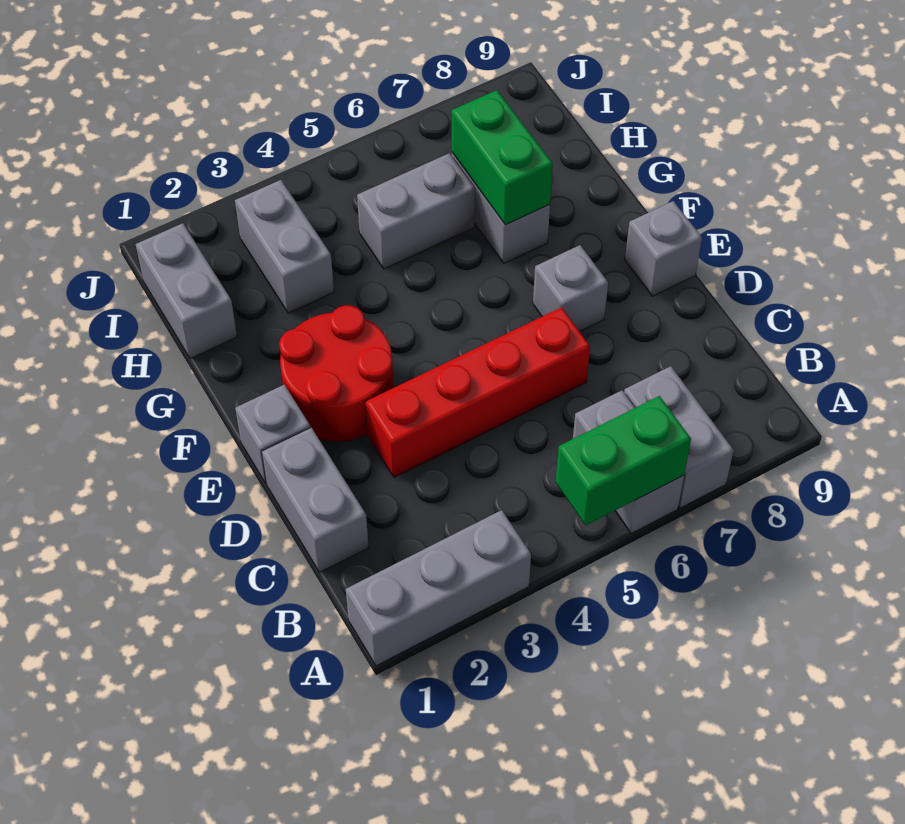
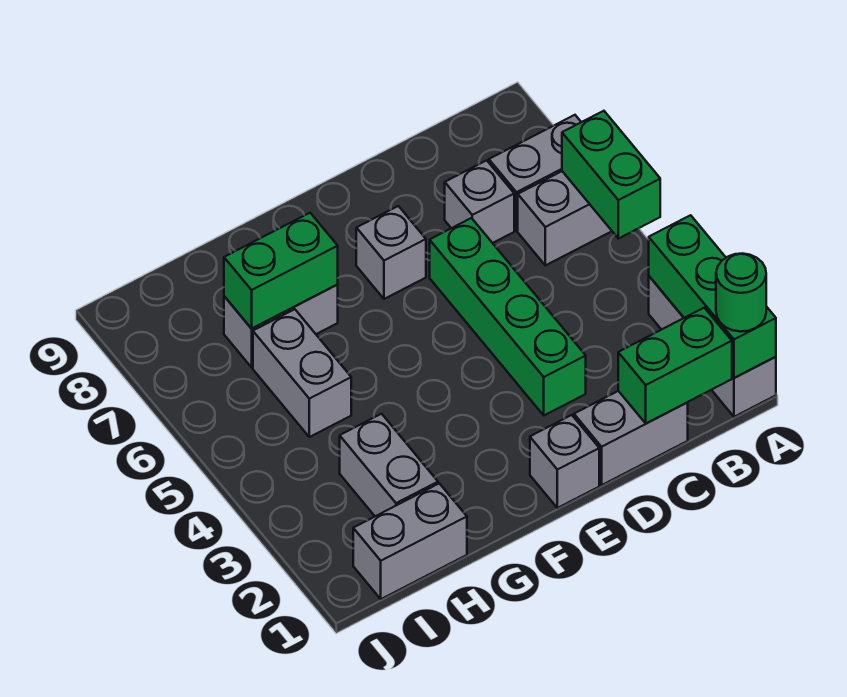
none -> green 1x3 brick [649,215,776,378]
none -> green 1x1 round brick [716,253,766,332]
none -> green 1x2 brick [618,308,732,423]
red 1x4 brick [366,307,590,477] -> green 1x4 brick [430,218,586,415]
red 2x2 round brick [279,306,394,442] -> none
grey 1x1 brick [625,201,702,296] -> grey 1x1 brick moved to [445,160,514,243]
grey 1x2 brick [235,180,334,313] -> grey 1x2 brick turned to [340,414,438,516]

